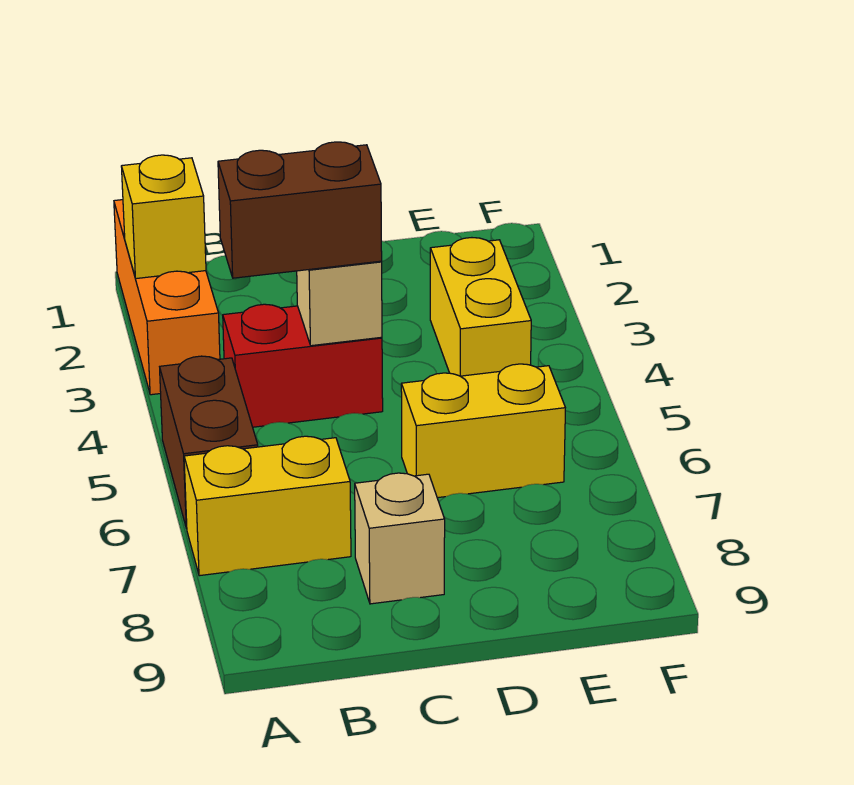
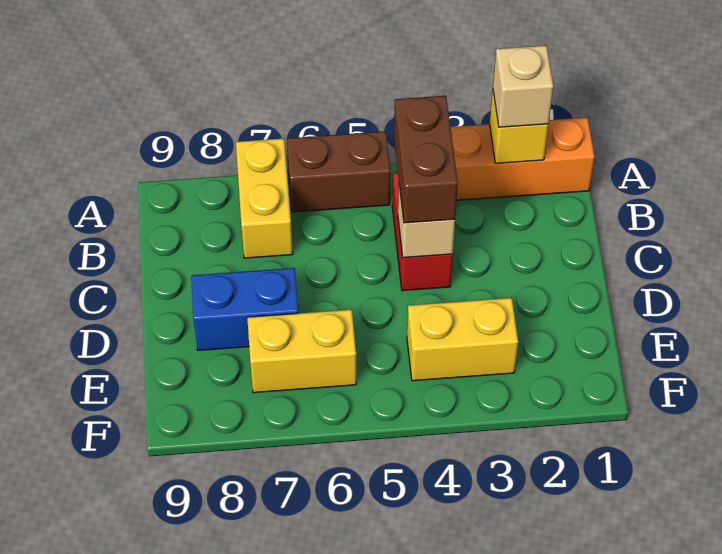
tan 1x1 brick [355,473,445,604] -> tan 1x1 brick moved to [493,45,554,127]
yellow 1x2 brick [401,364,565,498] -> yellow 1x2 brick turned to [247,310,356,393]
none -> blue 1x2 brick [191,268,298,350]

